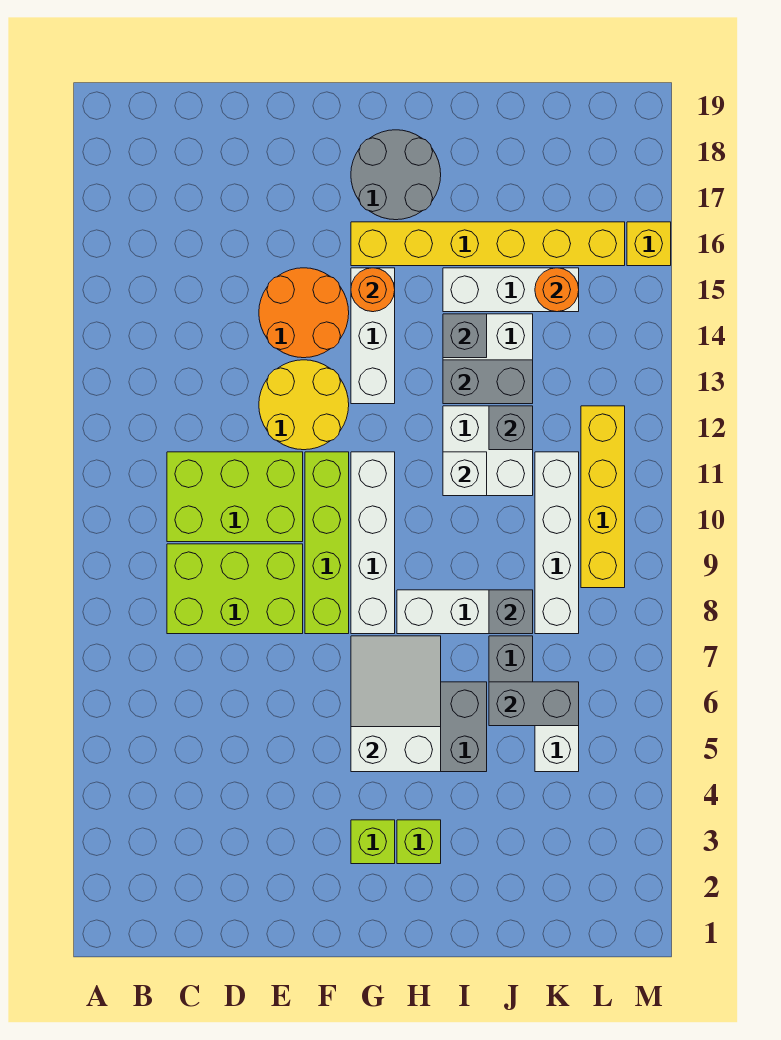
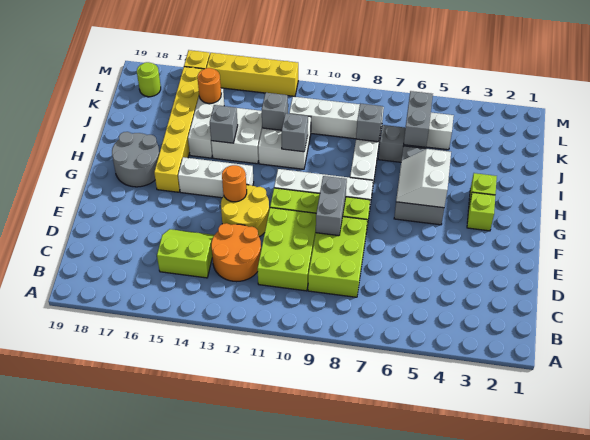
none -> lime 2x2 slope [157,229,214,278]
orange 2x2 round brick [259,268,349,358] -> orange 2x2 round brick moved to [211,223,261,282]
white 2x3 slope [351,636,441,772] -> white 2x2 slope [396,149,451,208]
orange 1x1 round brick [351,268,395,312] -> orange 1x1 round brick moved to [222,165,247,202]
white 1x1 brick [443,452,487,496] -> grey 1x1 brick [282,113,308,152]
grey 1x2 brick [443,360,533,404] -> grey 1x2 brick moved to [316,176,347,236]
yellow 1x4 brick [581,406,625,588] -> yellow 1x4 brick moved to [207,53,298,96]
none -> lime 1x1 round brick [137,62,161,97]

